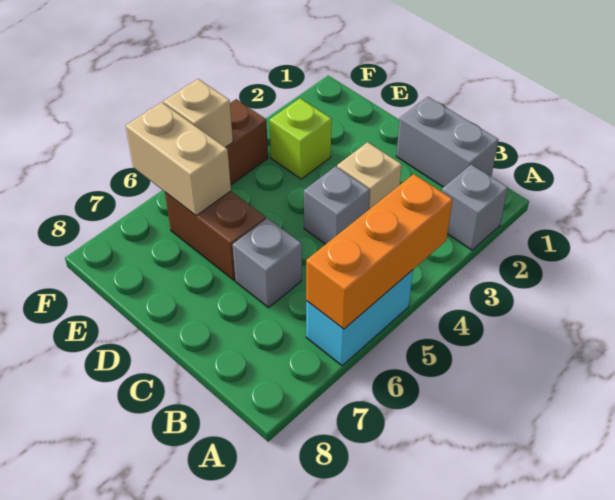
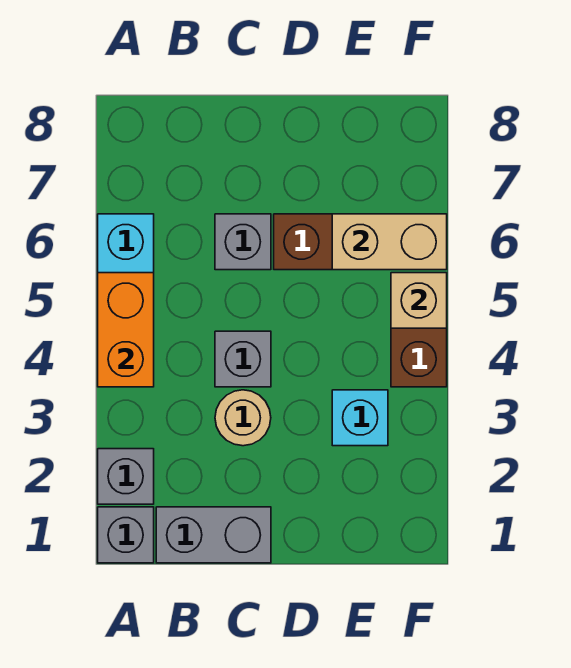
none -> grey 1x1 brick [98,507,154,563]
orange 1x3 brick [306,174,453,329] -> orange 1x2 brick [98,273,154,387]
tan 1x1 brick [337,142,402,210] -> tan 1x1 round brick [215,390,271,446]
lime 1x1 brick [270,98,332,179] -> cyan 1x1 brick [332,390,388,446]

